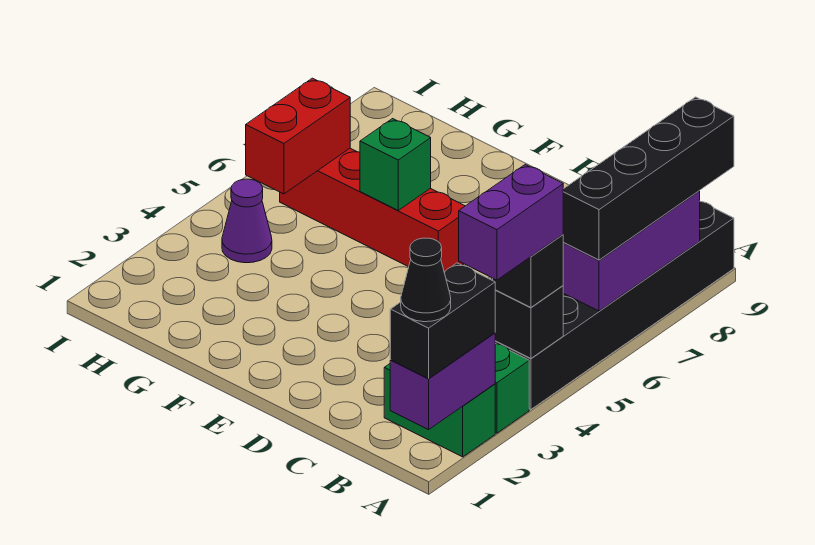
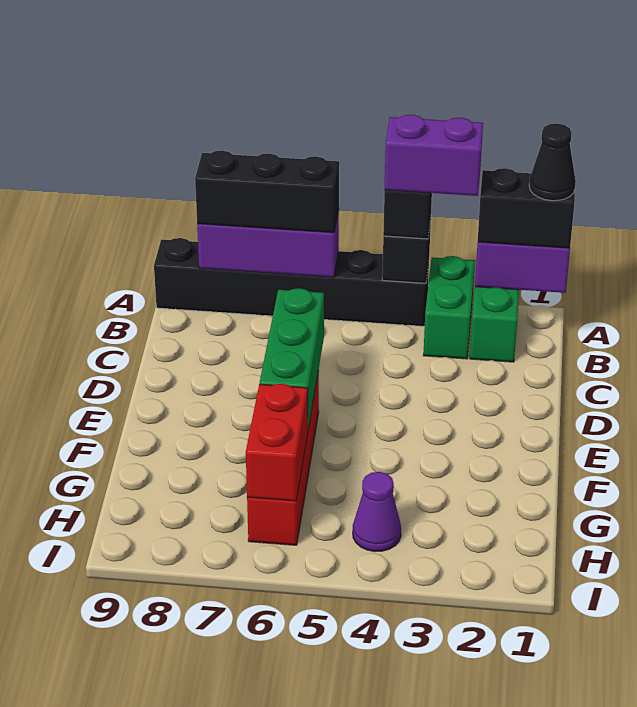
black 1x4 brick [563,97,734,260] -> black 1x3 brick [195,151,339,233]
green 1x1 brick [360,119,431,210] -> green 1x3 brick [260,288,324,429]
red 1x2 brick [246,78,350,194] -> red 1x2 brick turned to [246,384,308,501]

